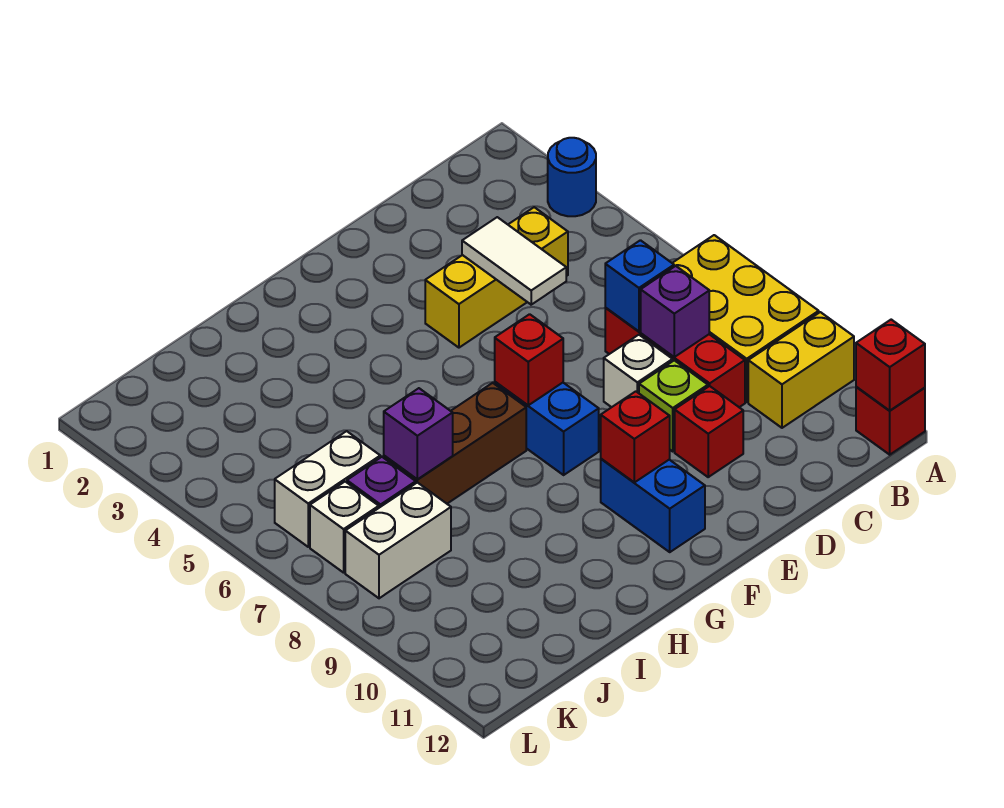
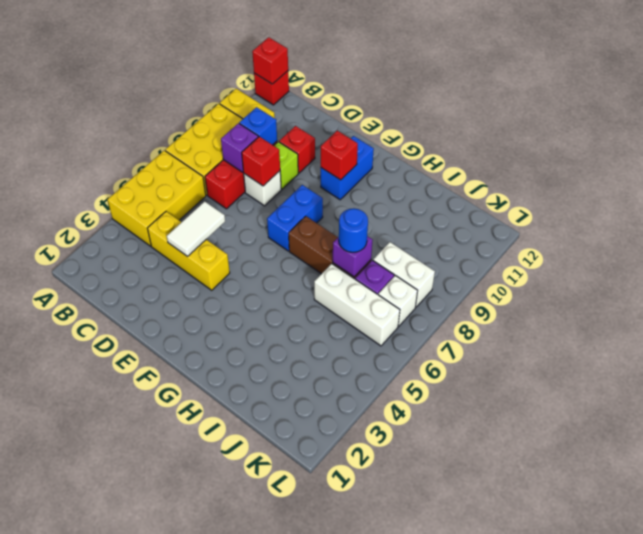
blue 1x1 round brick [548,138,596,216] -> blue 1x1 round brick moved to [339,208,368,252]
none -> yellow 2x3 brick [108,150,206,246]
blue 1x1 brick [605,240,674,331] -> blue 1x1 brick moved to [239,107,277,145]
red 1x1 brick [495,314,563,405] -> red 1x1 brick moved to [242,137,280,186]
white 1x2 brick [275,431,380,547] -> white 1x3 brick [314,264,400,346]

